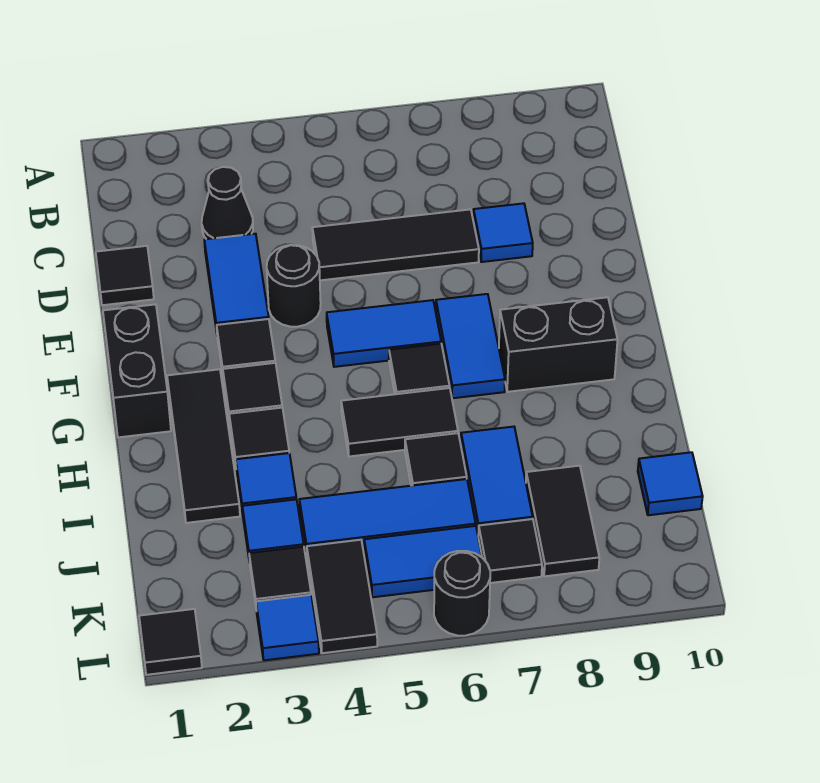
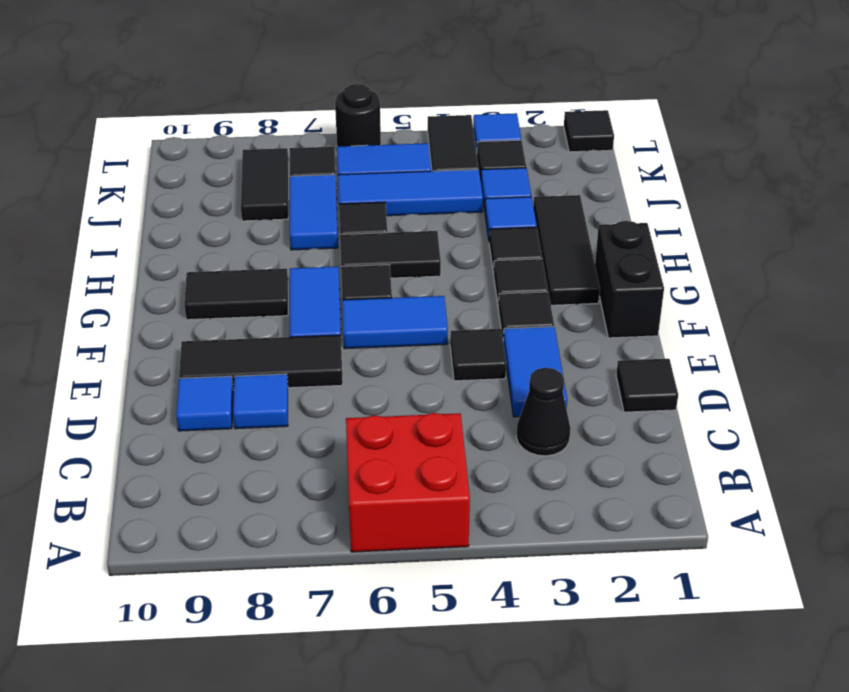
none -> red 2x2 brick [346,413,470,552]
black 1x3 tile [312,209,479,280] -> black 1x3 tile moved to [179,335,343,390]
black 1x1 round brick [267,245,321,327] -> black 1x1 tile [450,329,506,381]
black 1x2 brick [499,297,618,392] -> black 1x2 tile [184,268,288,320]
blue 1x1 tile [638,452,703,515] -> blue 1x1 tile moved to [176,376,233,431]

